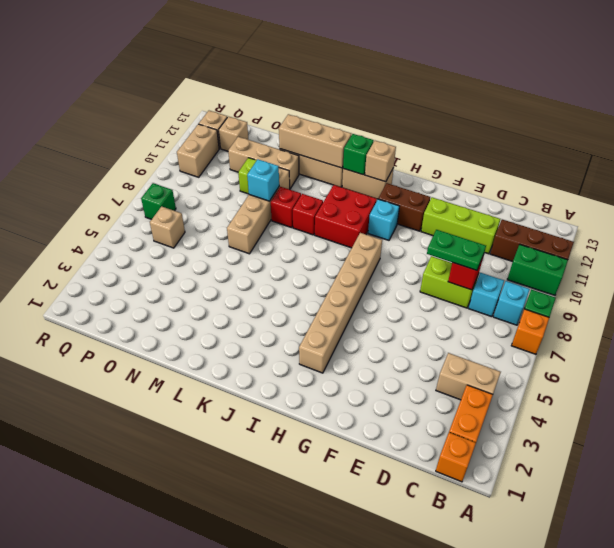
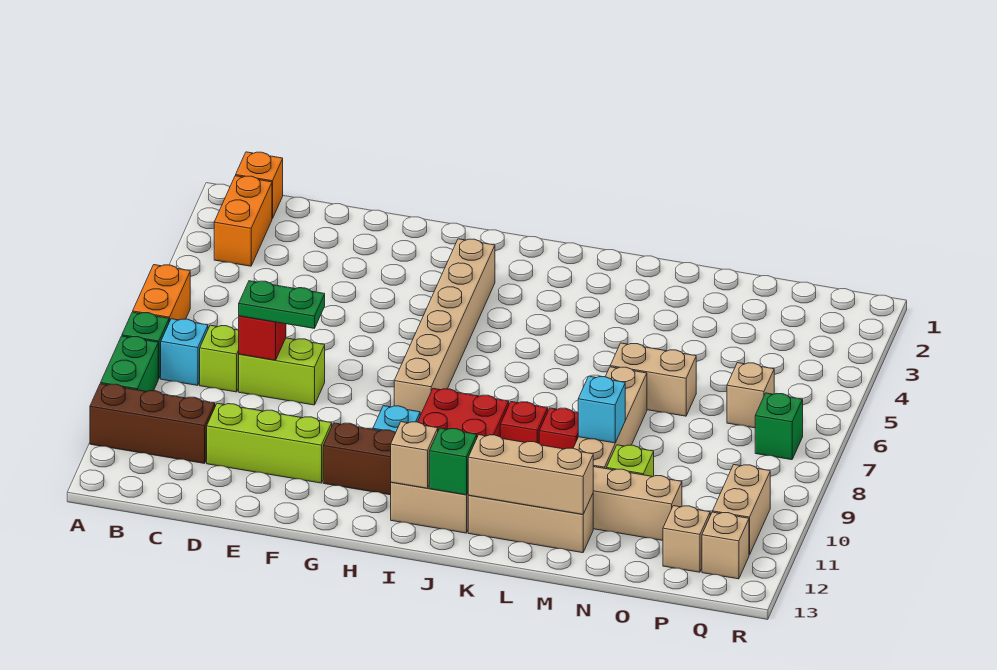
orange 1x1 brick [511,309,549,354] -> orange 1x2 brick [133,265,190,322]
green 1x2 brick [507,244,568,295] -> green 1x2 brick turned to [101,336,158,392]
tan 1x2 brick [436,353,501,400] -> tan 1x2 brick moved to [610,343,696,416]
cyan 1x1 brick [469,273,504,317] -> lime 1x1 brick [200,325,239,392]

